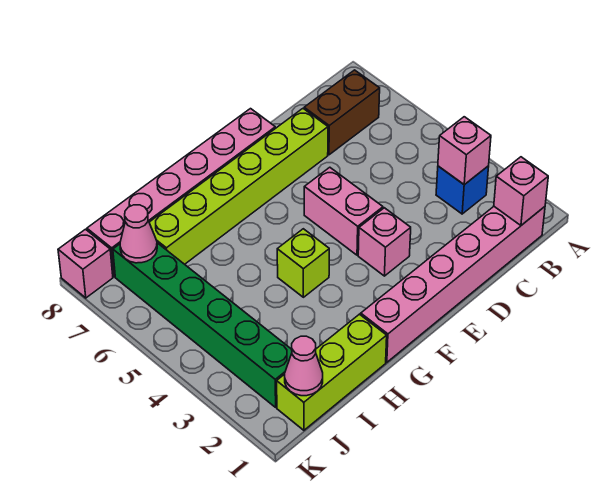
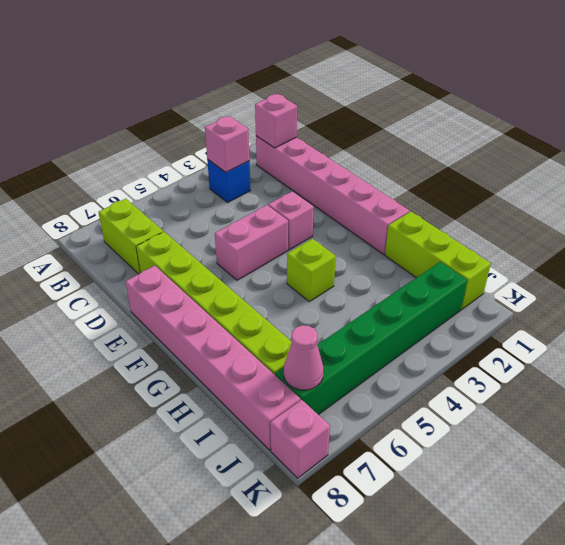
brown 1x2 brick [304,70,380,155] -> lime 1x2 brick [98,199,163,274]
pink 1x1 cone [285,336,323,396] -> none

